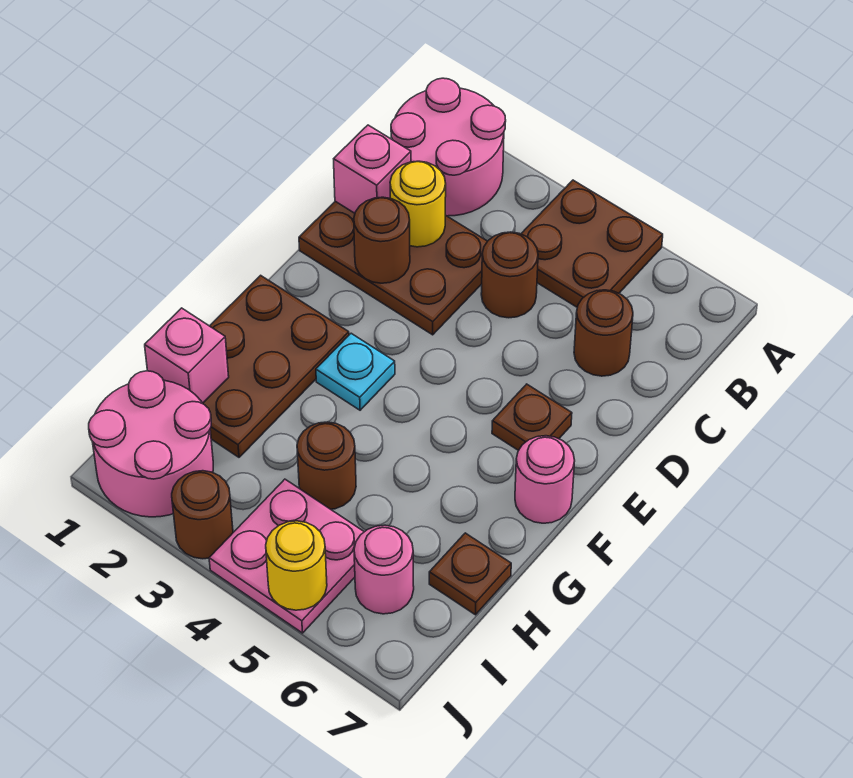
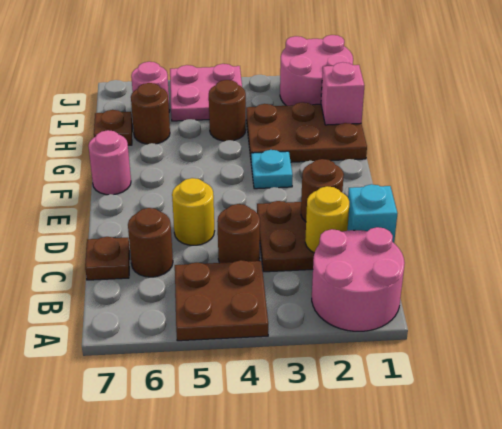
pink 1x1 brick [334,125,411,213] -> cyan 1x1 brick [347,184,397,243]
brown 1x1 plate [492,384,572,451] -> brown 1x1 plate moved to [85,237,130,280]
brown 2x3 plate [203,275,349,457] -> brown 2x3 plate turned to [246,102,367,162]
brown 1x1 round brick [172,471,233,559] -> brown 1x1 round brick moved to [131,83,170,144]
yellow 1x1 round brick [266,521,327,610] -> yellow 1x1 round brick moved to [172,178,214,245]

